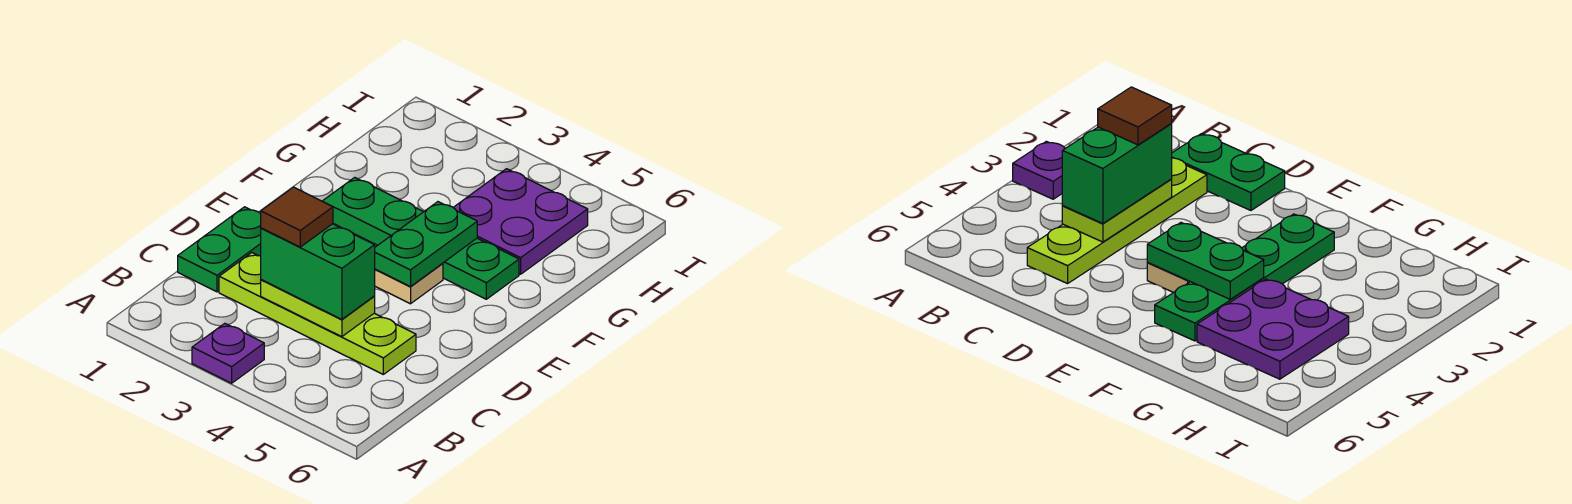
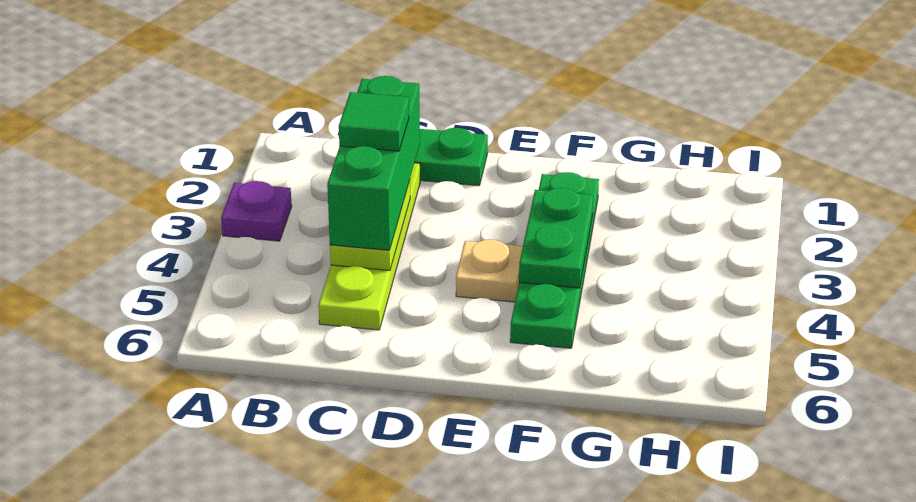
green 1x2 brick [261,224,375,319] -> green 1x3 brick [327,76,420,250]
brown 1x1 tile [261,187,333,247] -> green 1x1 tile [339,92,409,151]
green 1x2 plate [375,202,477,287] -> green 1x2 plate turned to [519,188,593,288]
purple 2x2 plate [453,169,588,274] -> none

